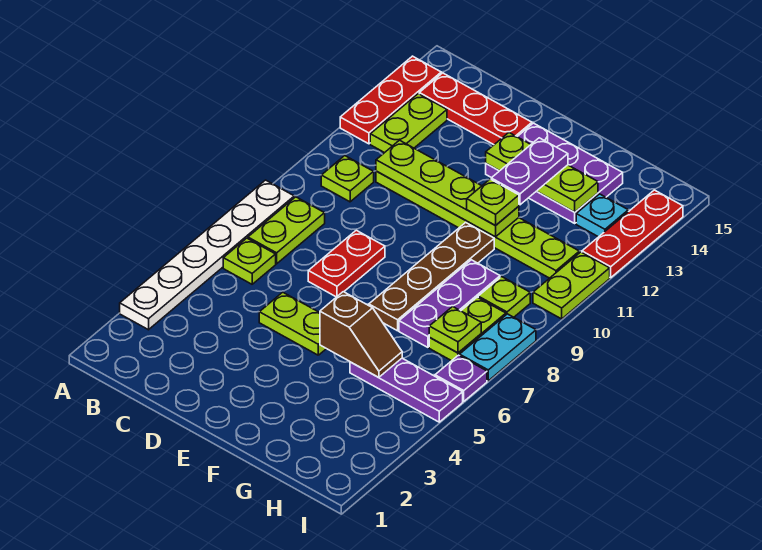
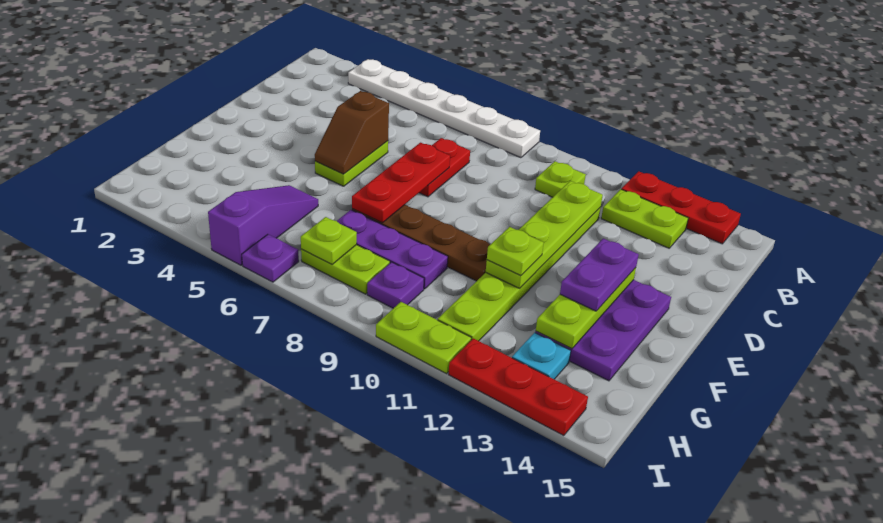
lime 1x1 plate [223,238,276,284] -> none
lime 1x2 plate [248,197,325,264] -> none
red 1x3 plate [419,73,532,145] -> red 1x3 plate moved to [352,143,450,223]
red 1x2 plate [308,230,385,297] -> red 1x2 plate turned to [419,138,470,197]
brown 1x2 slope [320,292,402,378] -> brown 1x2 slope moved to [315,91,389,174]
purple 1x2 plate [491,138,568,205] -> purple 1x2 plate turned to [560,238,639,311]
purple 1x3 plate [350,358,463,422] -> purple 1x3 slope [208,185,318,265]
lime 1x1 plate [478,277,530,317] -> purple 1x1 plate [367,262,424,308]
cyan 1x2 plate [460,314,536,381] -> none

